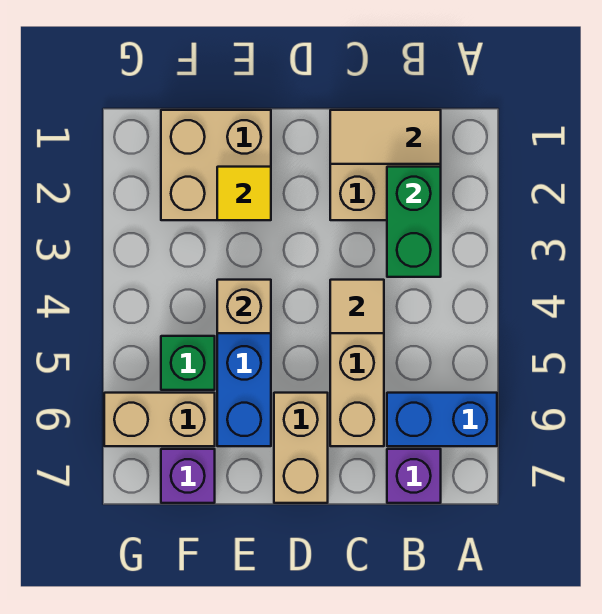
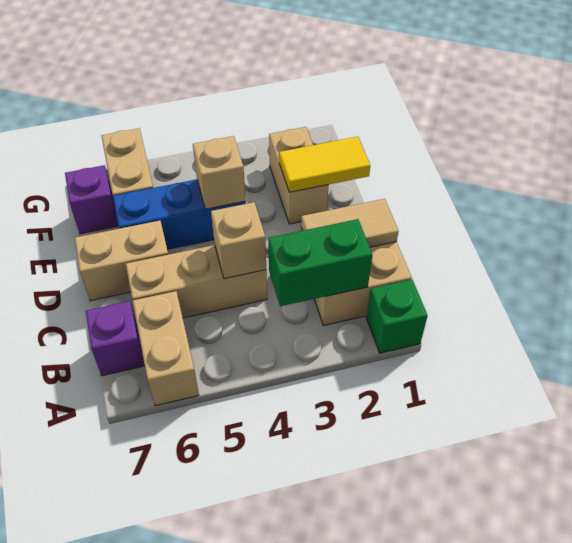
blue 1x2 brick [387,393,497,446] -> tan 1x2 brick [133,291,199,406]
tan 1x2 tile [330,110,441,164] -> tan 1x2 tile turned to [301,199,399,247]
tan 1x1 tile [330,280,384,333] -> tan 1x1 brick [211,202,266,279]
tan 2x2 brick [161,110,271,220] -> tan 1x2 brick [269,127,328,224]
yellow 1x1 tile [217,167,271,220] -> yellow 1x2 tile [279,137,370,192]
green 1x1 brick [161,336,215,390] -> green 1x1 brick moved to [366,280,428,353]

